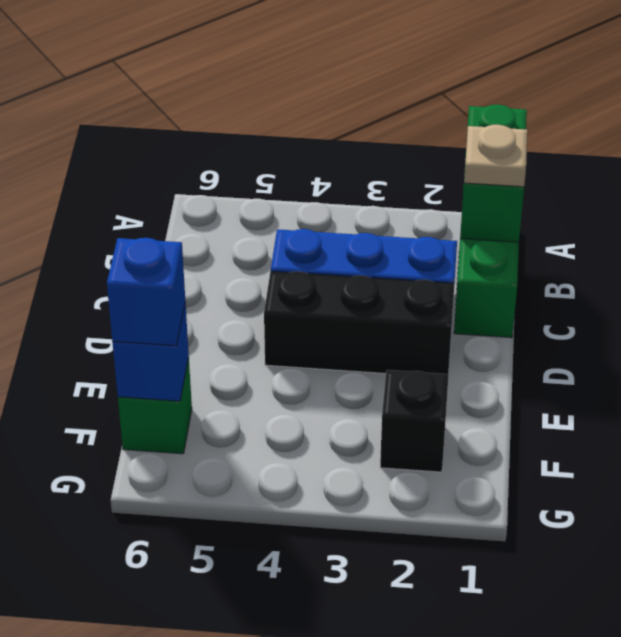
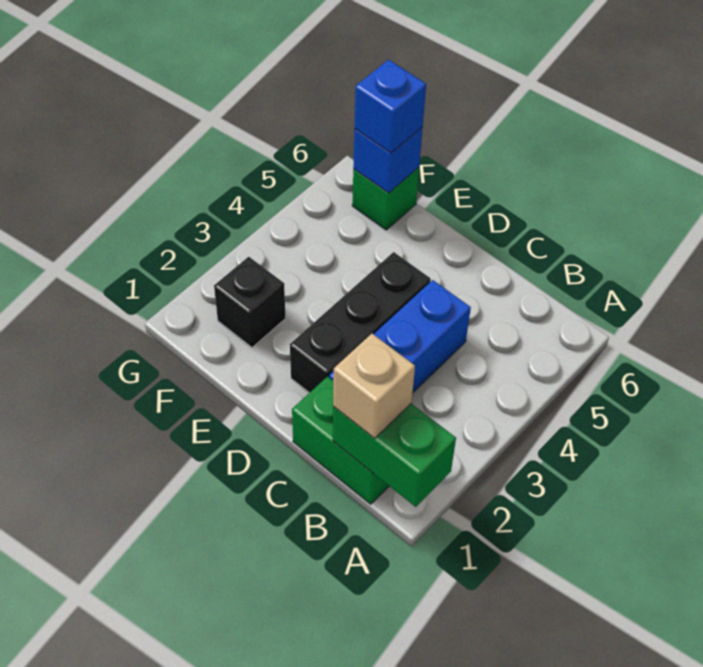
tan 1x1 plate [464,125,527,187] -> tan 1x1 brick [333,334,415,438]

